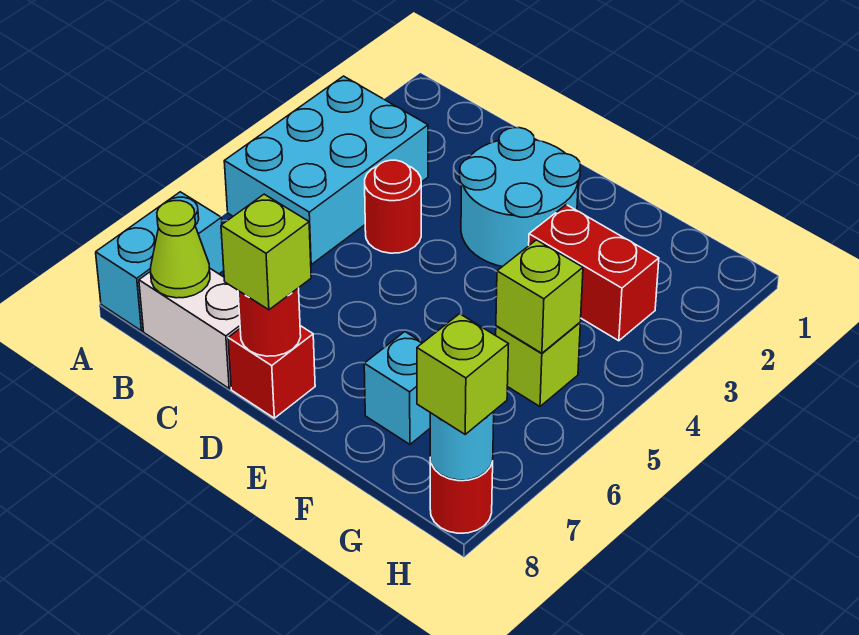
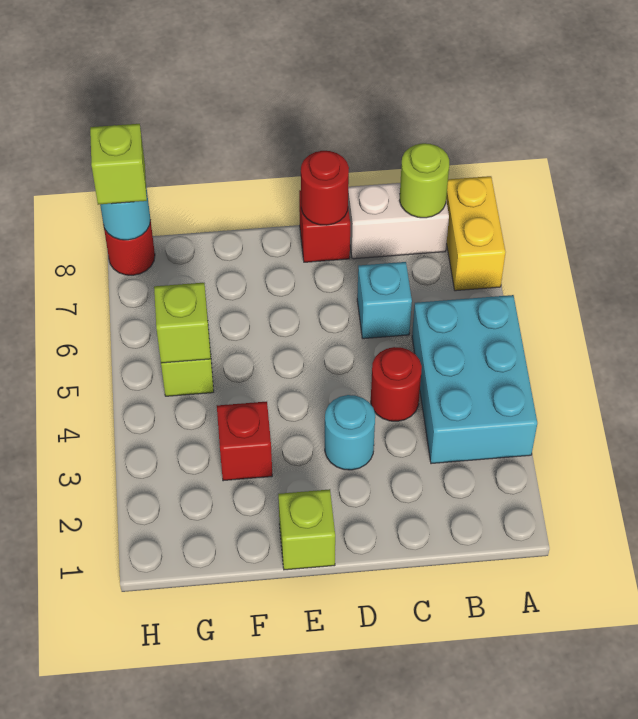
cyan 1x2 brick [96,192,224,331] -> yellow 1x2 brick [446,176,506,291]
lime 1x1 cone [151,201,210,298] -> lime 1x1 round brick [399,143,449,218]
cyan 2x2 round brick [460,128,581,267] -> cyan 1x1 round brick [325,395,375,470]
lime 1x1 brick [221,194,311,310] -> lime 1x1 brick moved to [278,489,335,570]
red 1x2 brick [529,205,659,341] -> red 1x1 brick [217,402,272,481]
cyan 1x1 brick [364,332,430,444] -> cyan 1x1 brick moved to [357,262,412,339]

